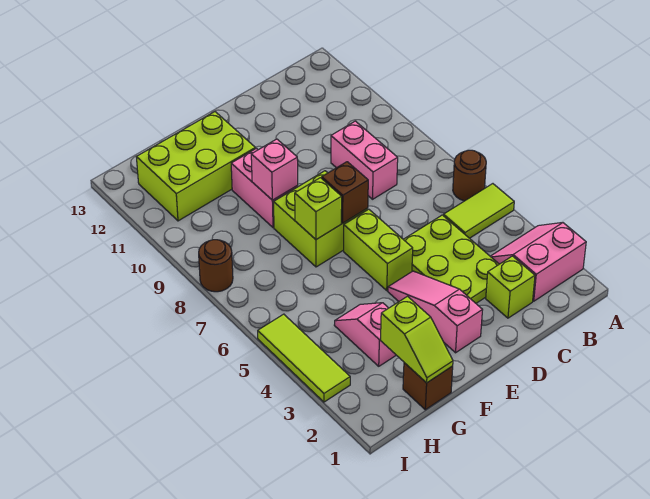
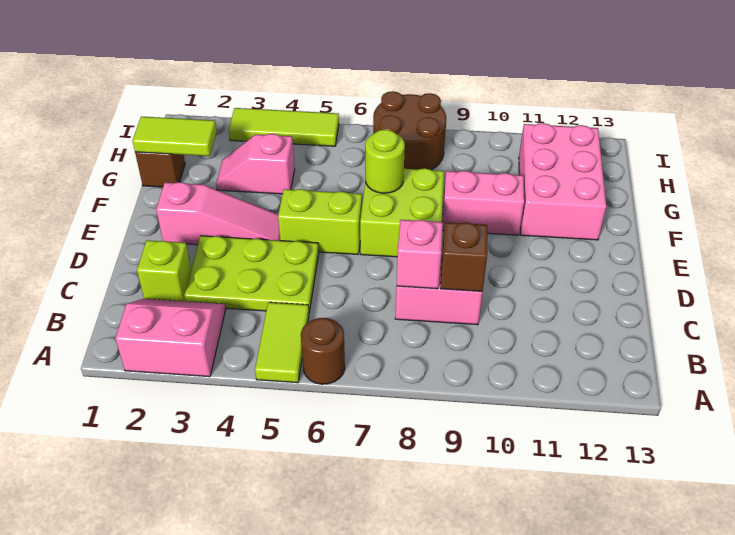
pink 2x2 slope [490,223,586,301] -> pink 2x2 slope turned to [115,299,225,377]
brown 1x1 brick [322,162,368,223] -> brown 1x1 brick moved to [441,222,487,291]
lime 1x1 brick [295,178,342,240] -> lime 1x1 round brick [365,129,405,193]
pink 1x1 brick [251,139,298,200] -> pink 1x1 brick moved to [397,220,443,289]
lime 2x3 brick [136,112,255,221] -> pink 2x3 brick [519,123,606,240]
lime 1x2 slope [381,296,453,383] -> lime 1x2 tile [132,117,217,156]
pink 1x2 slope [334,303,396,366] -> pink 1x2 slope turned to [216,134,295,194]
brown 1x1 round brick [199,240,233,292] -> brown 2x2 round brick [373,91,446,170]

